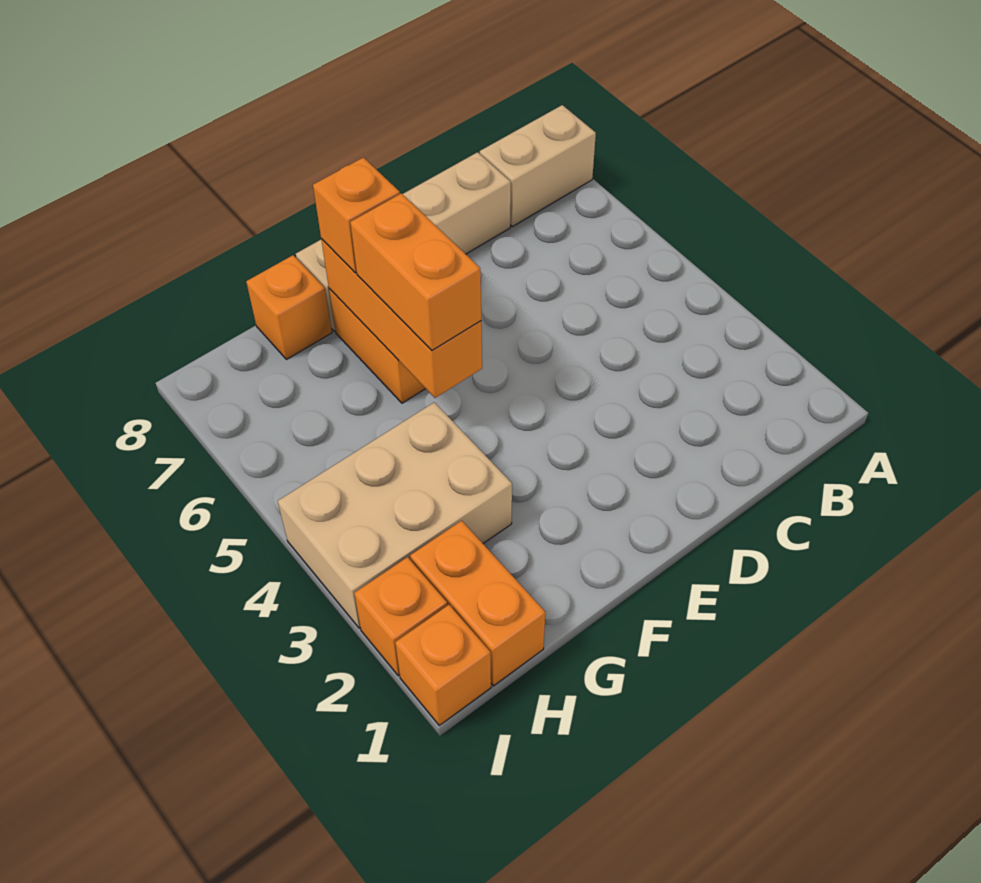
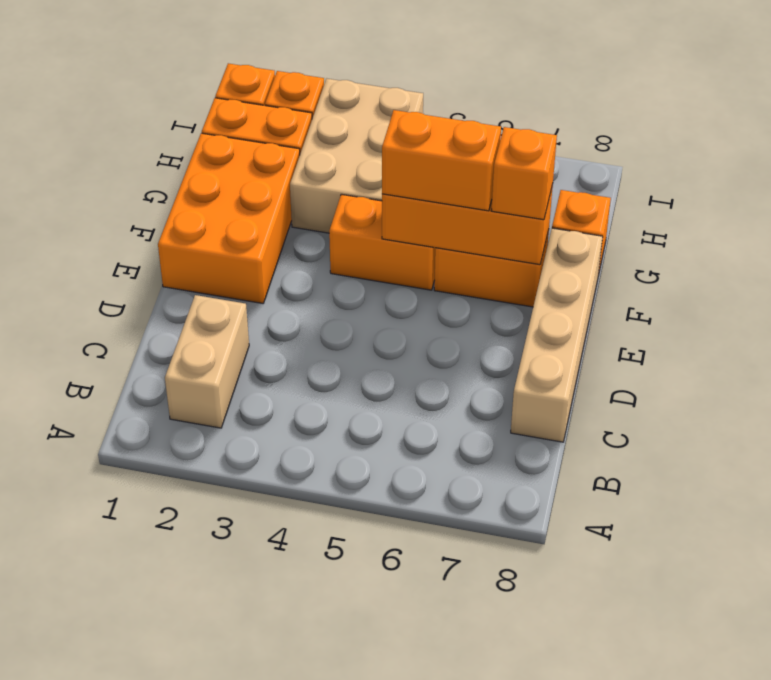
tan 1x2 brick [480,105,596,227] -> tan 1x2 brick moved to [165,295,249,428]
none -> orange 2x3 brick [158,133,300,303]
none -> orange 1x2 brick [329,194,435,290]

